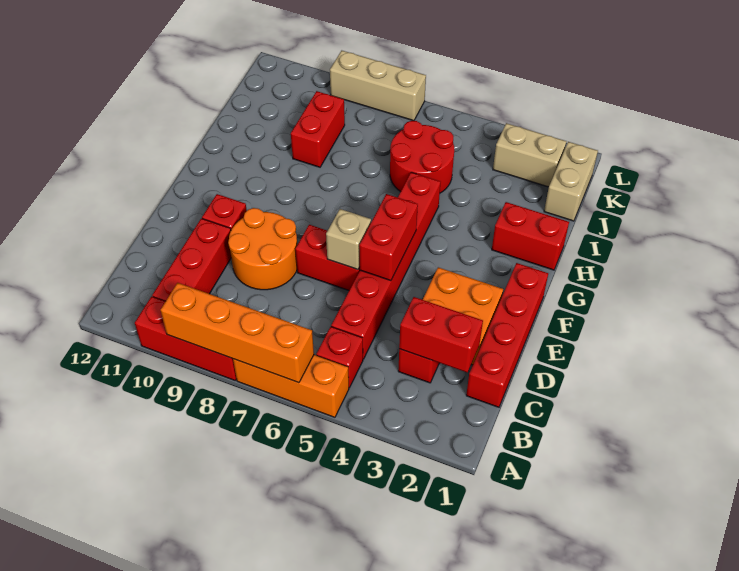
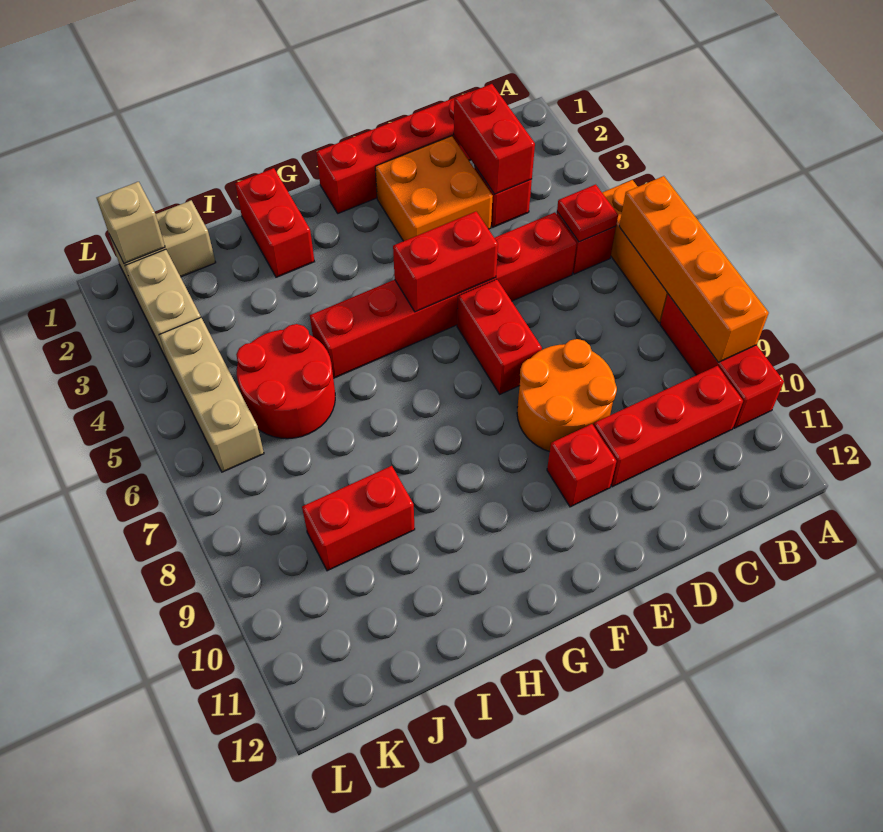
none -> red 1x1 plate [557,184,618,242]
tan 1x1 brick [326,209,371,270] -> tan 1x1 brick moved to [97,182,165,264]
tan 1x3 brick [330,51,426,121] -> tan 1x3 brick moved to [159,318,264,472]

